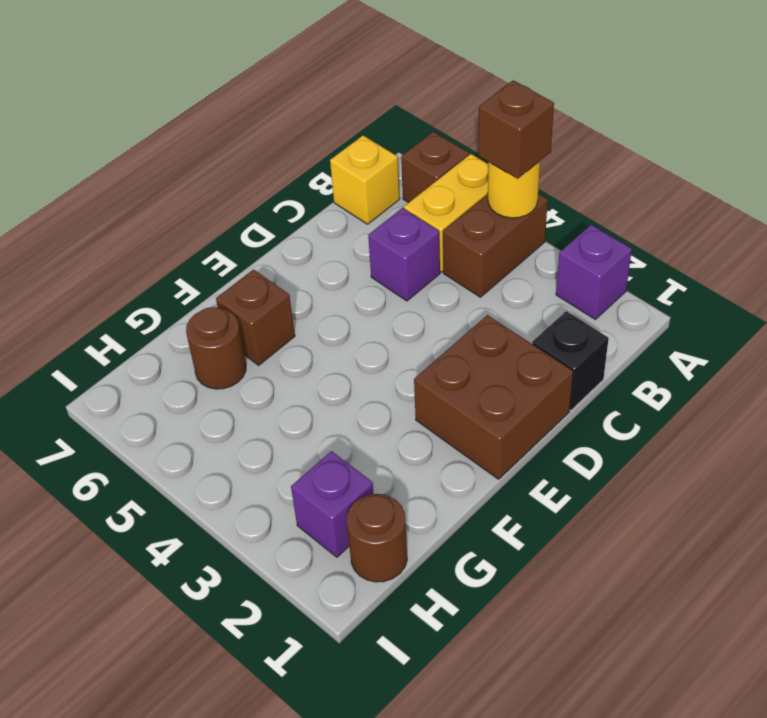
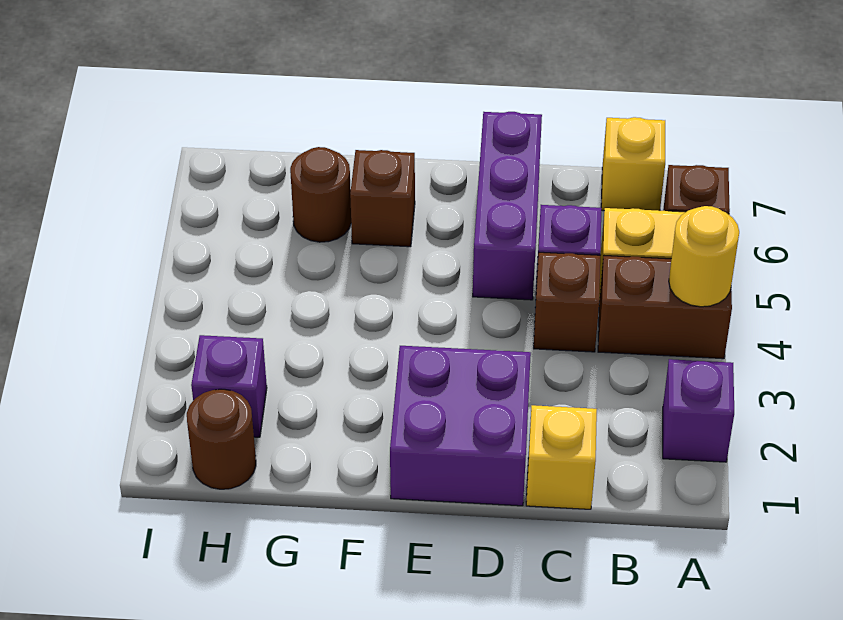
brown 1x1 brick [478,80,554,179] -> brown 1x1 brick moved to [534,252,600,352]
black 1x1 brick [532,311,609,411] -> yellow 1x1 brick [526,405,597,509]
brown 2x2 brick [414,315,573,479] -> purple 2x2 brick [390,346,531,506]
none -> purple 1x3 brick [473,112,542,300]

